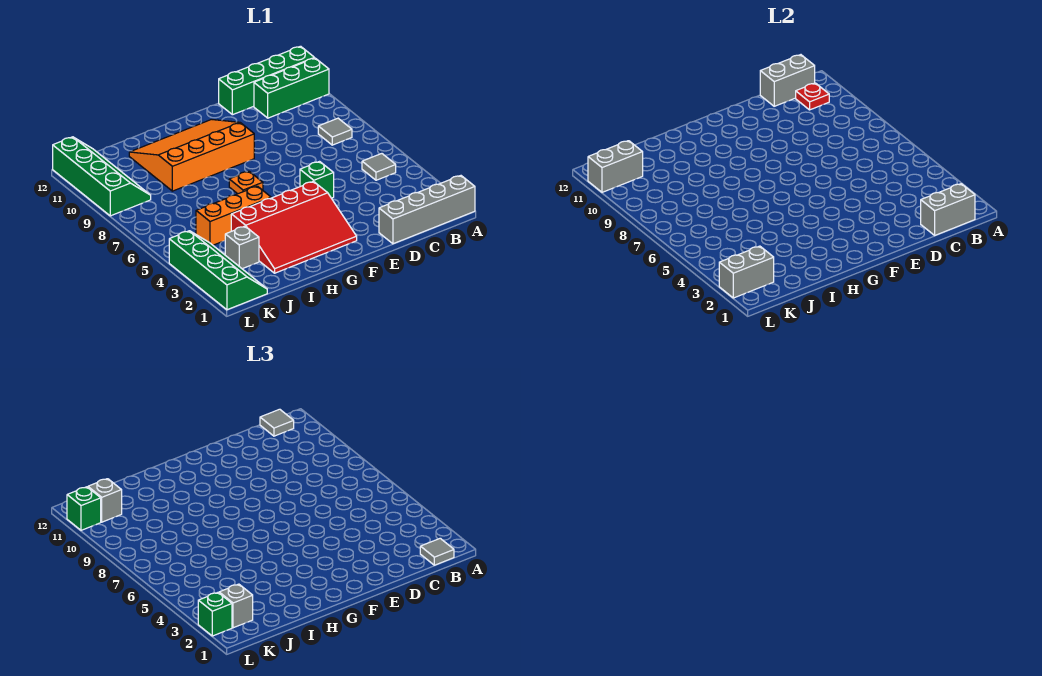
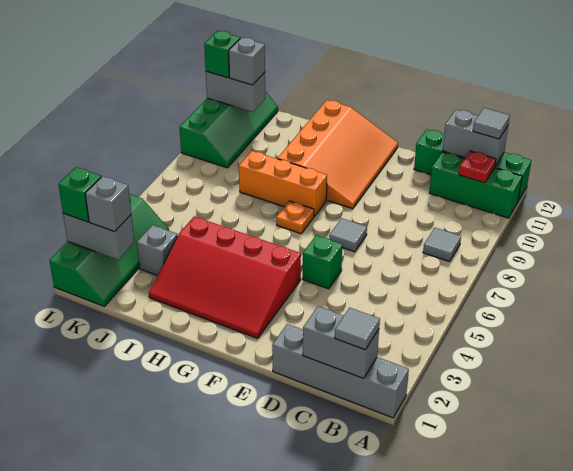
grey 1x1 tile [362,154,396,180] -> grey 1x1 tile moved to [329,218,367,252]
orange 3x4 slope [129,119,254,191] -> orange 3x4 slope turned to [278,100,398,209]
orange 1x3 brick [196,186,271,245] -> orange 1x3 brick moved to [239,151,327,216]

